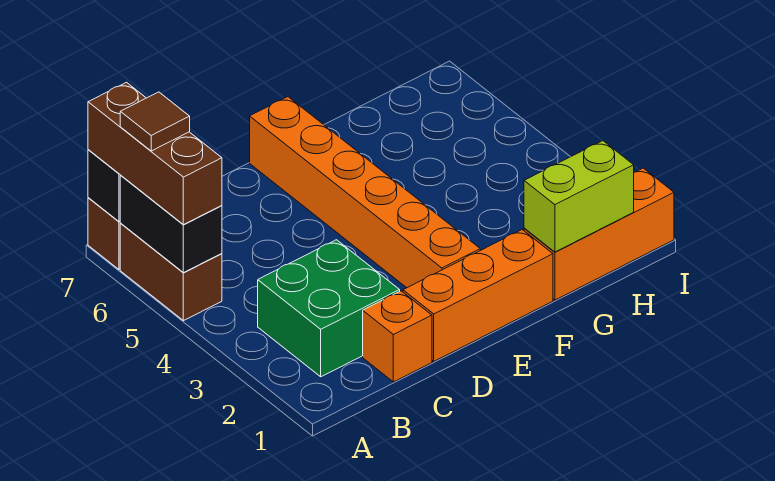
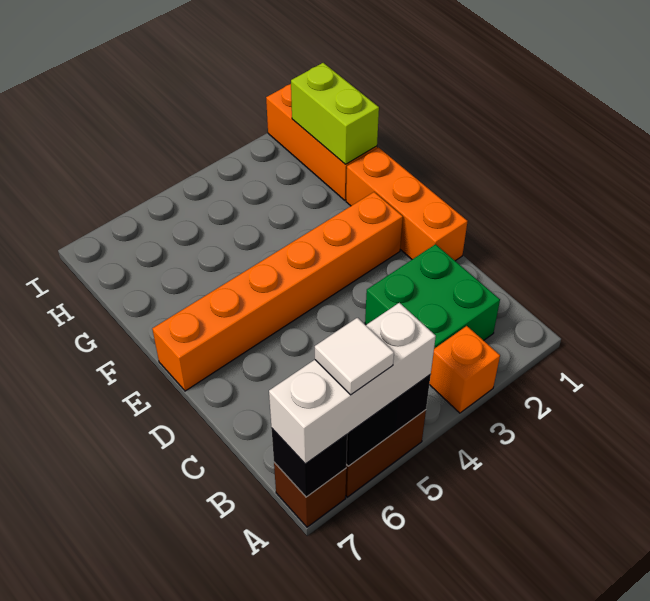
brown 1x3 brick [88,82,222,225] -> white 1x3 brick [269,303,436,464]
brown 1x1 tile [120,92,190,151] -> white 1x1 tile [315,318,394,395]
orange 1x1 brick [363,291,432,382] -> orange 1x1 brick moved to [429,326,500,413]

